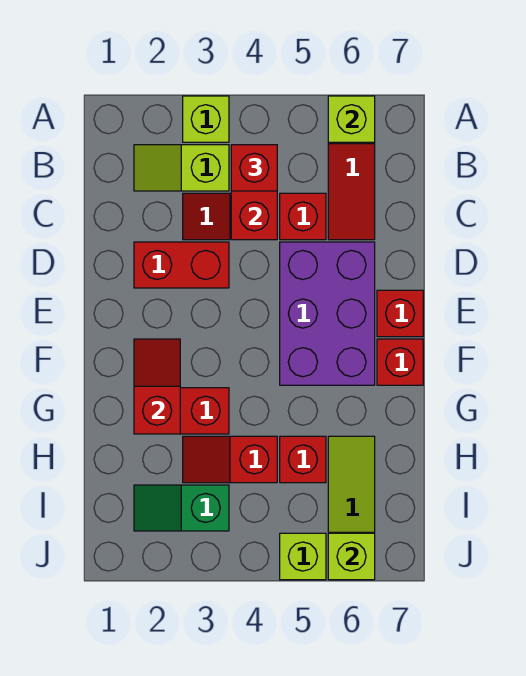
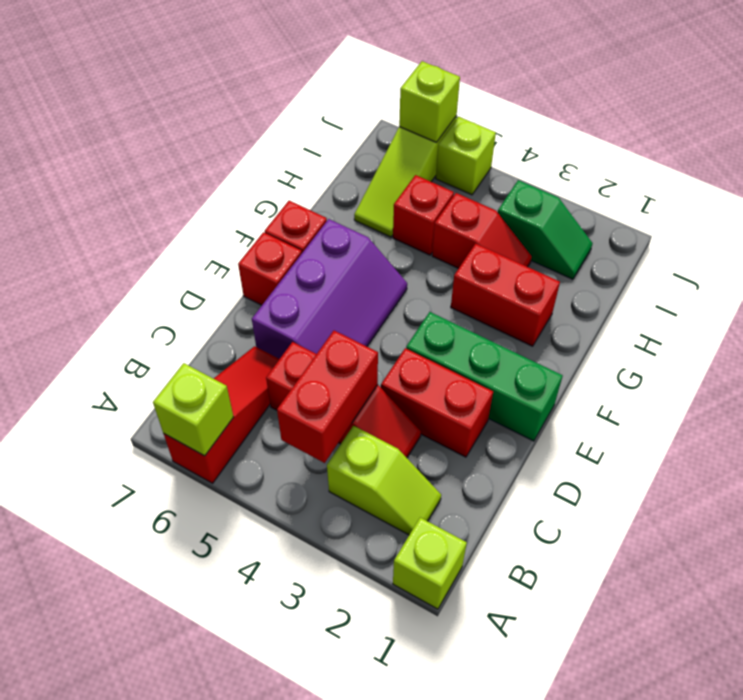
lime 1x1 brick [183,96,229,142] -> lime 1x1 brick moved to [393,518,467,609]
red 1x1 brick [231,145,277,191] -> none
purple 2x3 brick [280,242,375,385] -> purple 2x3 slope [252,219,407,359]
none -> green 1x3 brick [406,312,563,441]
red 1x2 slope [134,339,180,434] -> none

